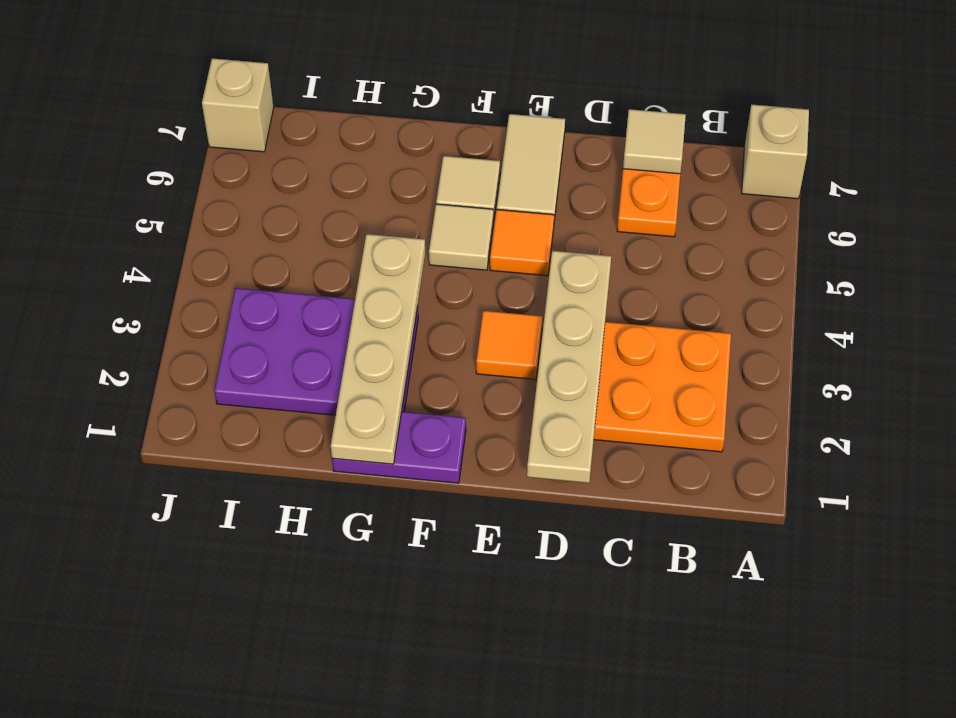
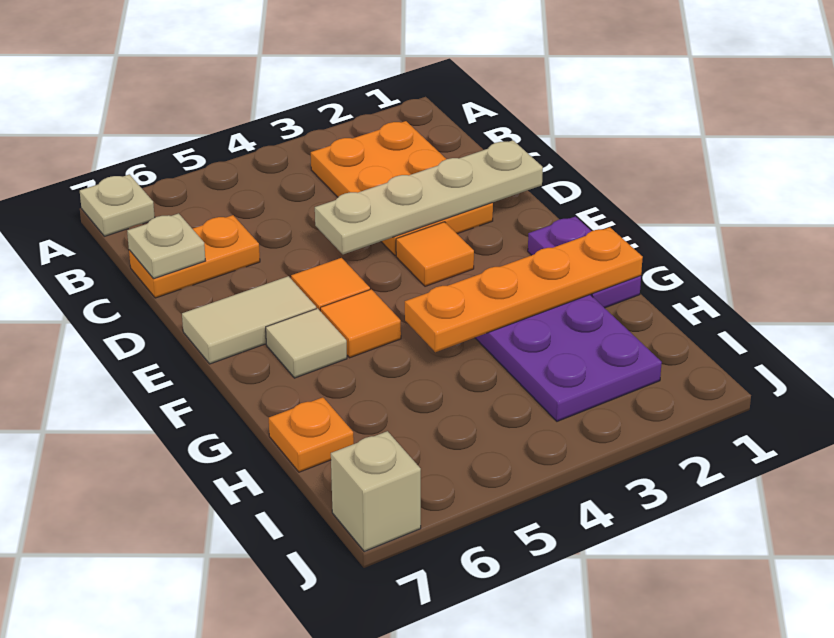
tan 1x1 brick [742,104,809,199] -> tan 1x1 plate [80,174,155,236]
tan 1x1 tile [623,109,686,174] -> tan 1x1 plate [127,213,205,279]
tan 1x1 tile [429,204,493,270] -> orange 1x1 tile [320,289,401,358]
tan 1x4 plate [331,234,425,464] -> orange 1x4 plate [405,227,643,352]
none -> orange 1x1 plate [269,397,354,472]

